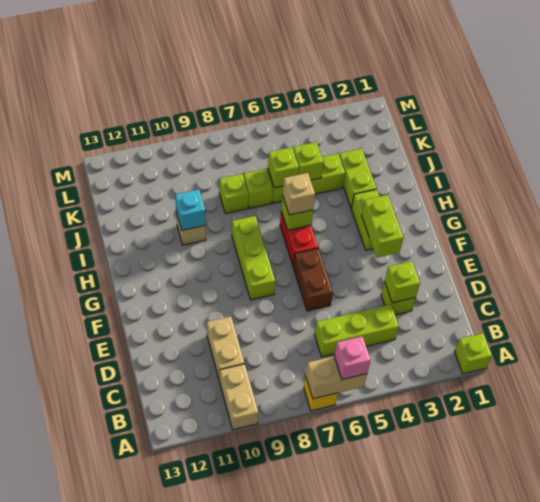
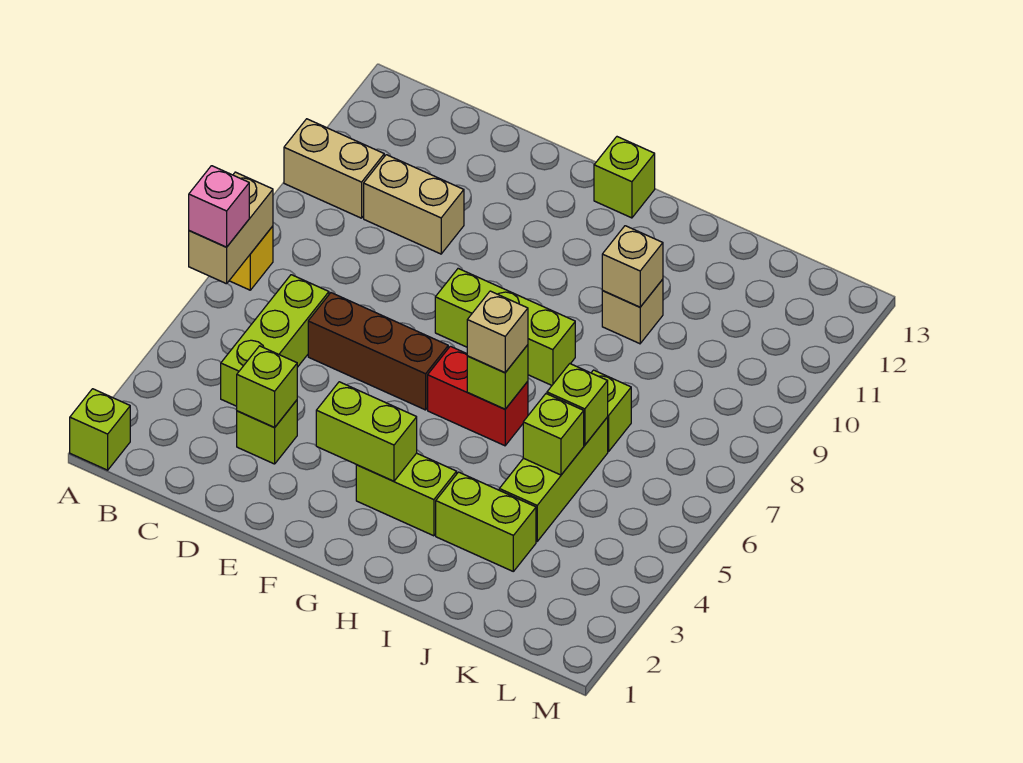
brown 1x2 brick [293,248,333,311] -> brown 1x3 brick [308,293,448,410]
cyan 1x1 brick [175,189,206,230] -> tan 1x1 brick [602,226,663,307]
lime 1x1 brick [219,174,249,214] -> lime 1x1 brick moved to [594,137,655,218]

